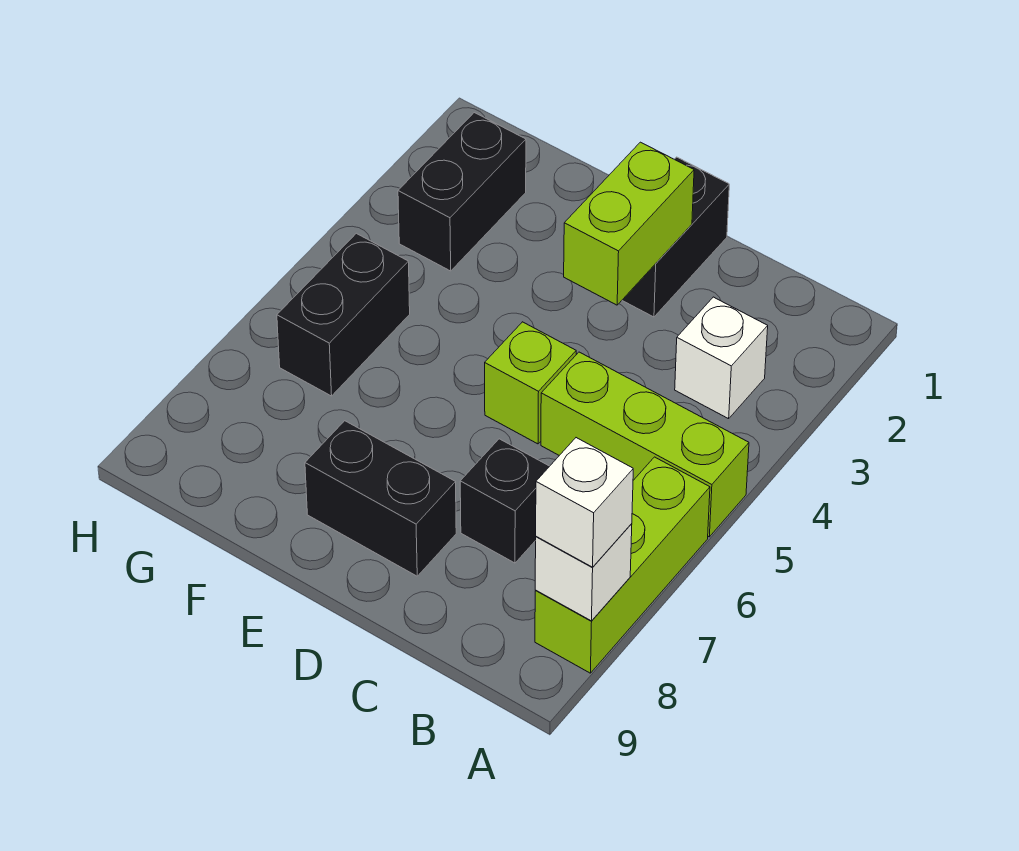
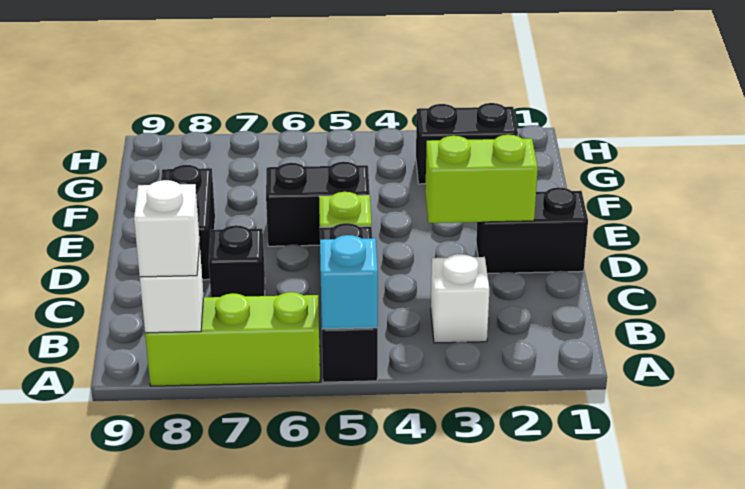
lime 1x3 brick [541,352,749,537] -> black 1x3 brick [320,223,378,382]
none -> cyan 1x1 brick [320,235,378,329]
black 1x2 brick [277,233,410,396] -> black 1x2 brick moved to [266,162,370,246]

